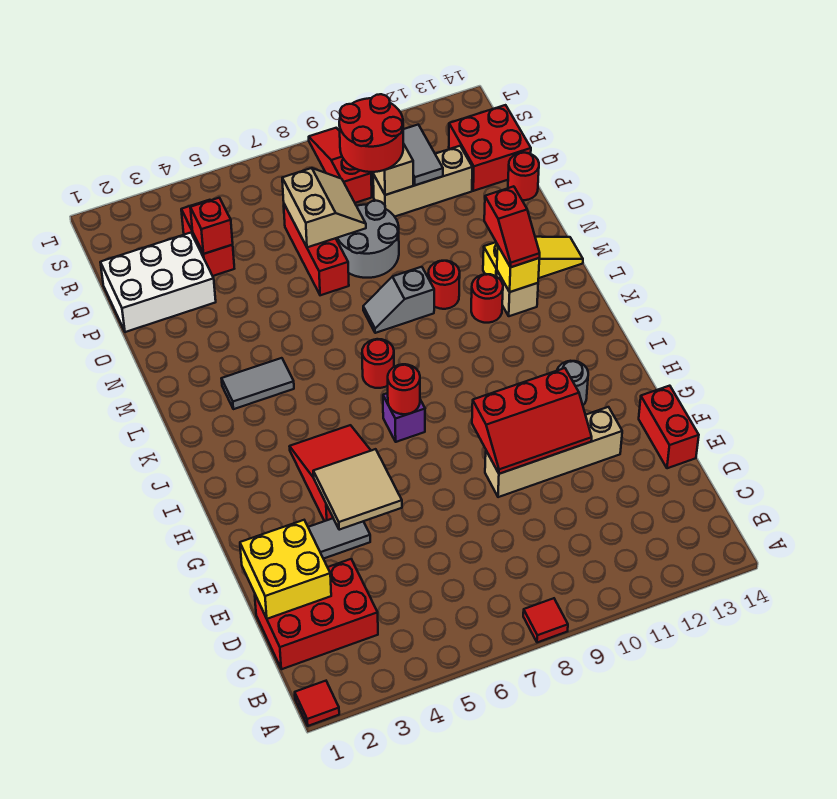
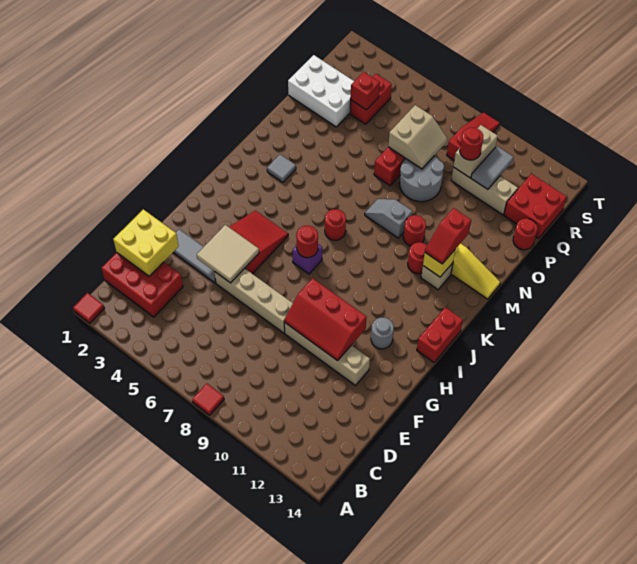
red 1x2 brick [639,386,699,468] -> red 1x2 brick moved to [417,307,463,362]
none -> tan 1x4 brick [214,268,293,333]
grey 1x2 tile [221,358,294,409] -> grey 1x1 tile [267,154,296,182]
red 2x2 round brick [339,94,403,172] -> red 1x1 round brick [460,128,483,160]

